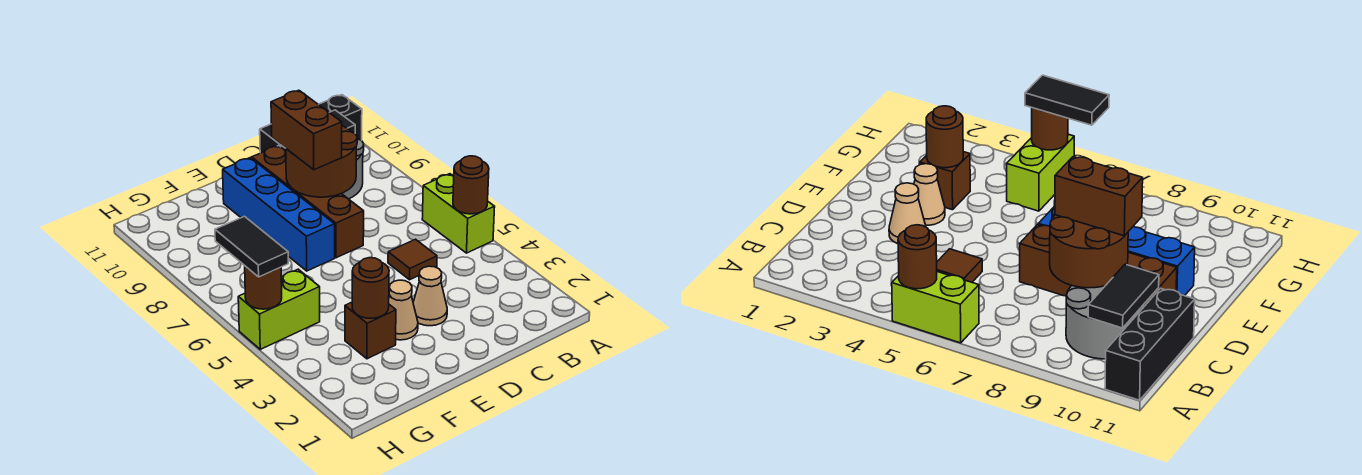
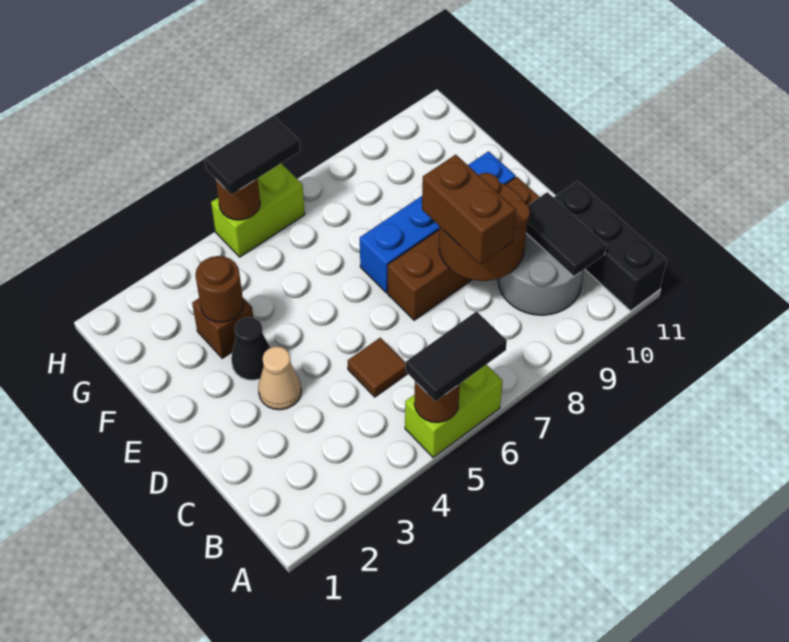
none -> black 1x2 tile [406,311,507,401]
brown 1x2 brick [271,90,342,170] -> brown 1x2 brick turned to [422,155,516,264]
tan 1x1 cone [389,280,418,340] -> black 1x1 cone [231,317,270,380]
lime 1x2 brick [238,269,320,349] -> lime 1x2 brick turned to [211,164,305,257]

